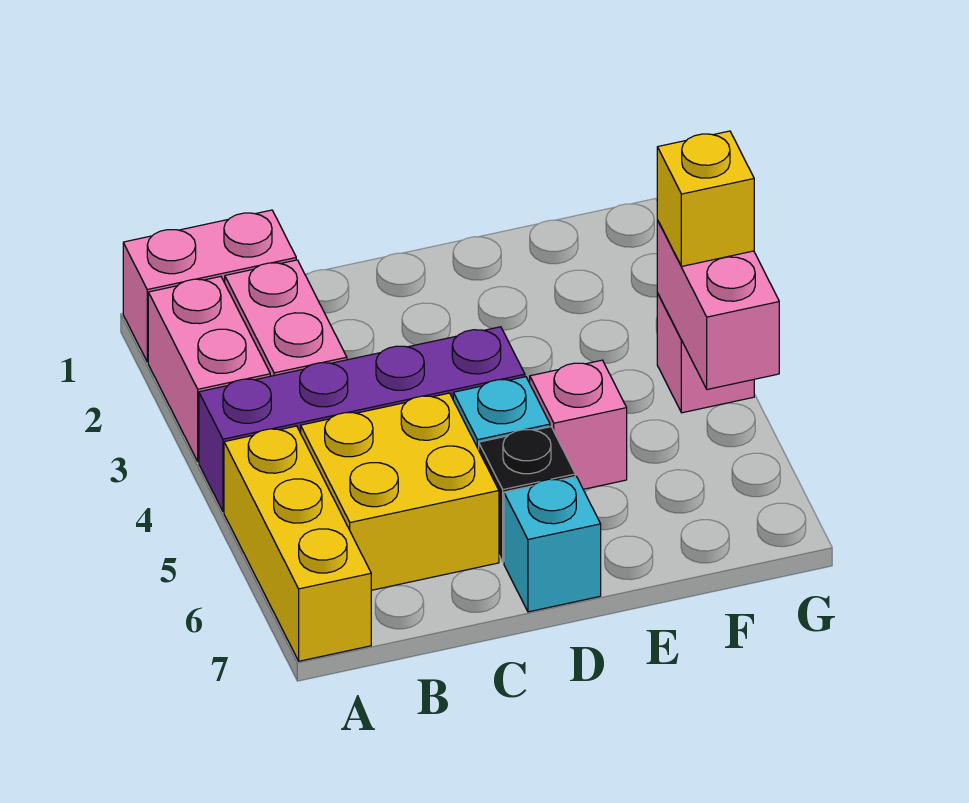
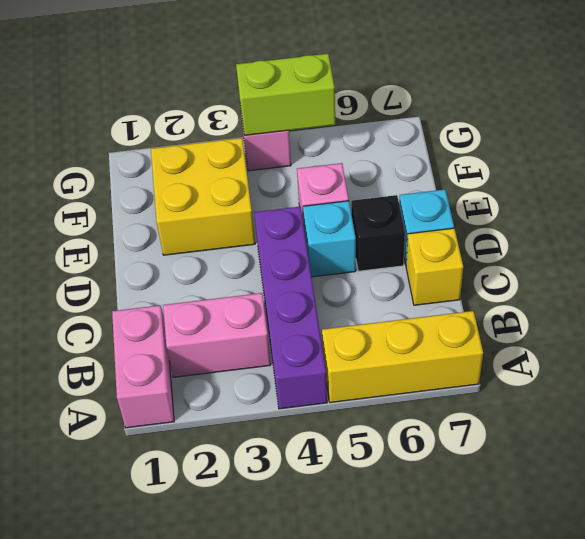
pink 1x2 brick [148,276,270,462] -> none
yellow 2x2 brick [301,393,499,590] -> yellow 2x2 brick moved to [151,138,255,255]
pink 1x2 brick [657,220,779,389] -> lime 1x2 brick [236,54,335,135]
yellow 1x1 brick [657,131,754,267] -> yellow 1x1 brick moved to [406,228,463,305]

